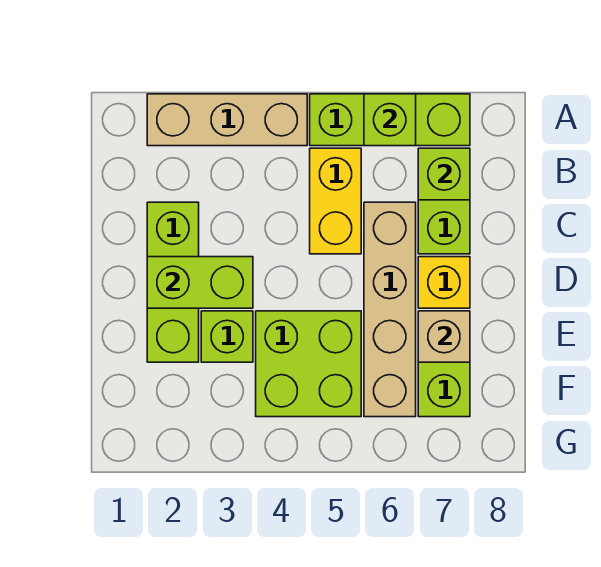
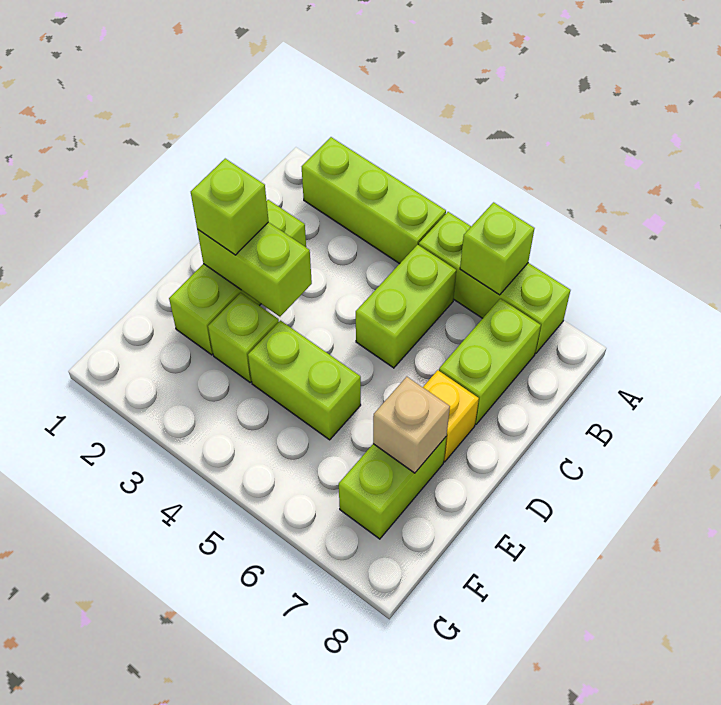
tan 1x3 brick [147,94,307,146] -> lime 1x3 brick [302,137,446,264]
yellow 1x2 brick [310,148,361,254] -> lime 1x2 brick [356,245,456,368]
lime 1x1 brick [418,148,470,200] -> lime 1x1 brick moved to [191,159,269,255]
tan 1x4 brick [364,202,416,417] -> none
lime 2x2 brick [256,311,361,417] -> lime 1x2 brick [248,321,361,440]

